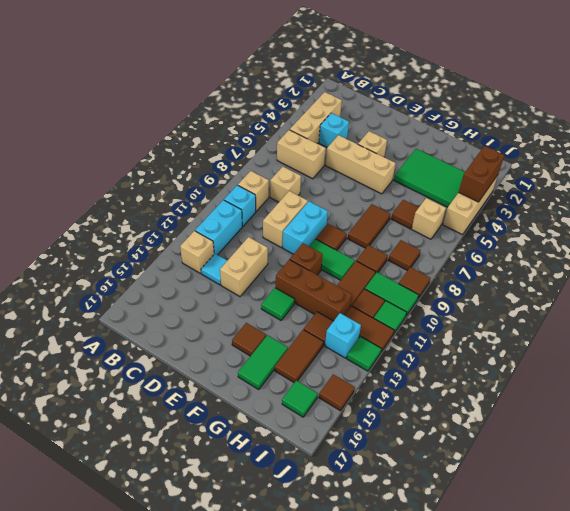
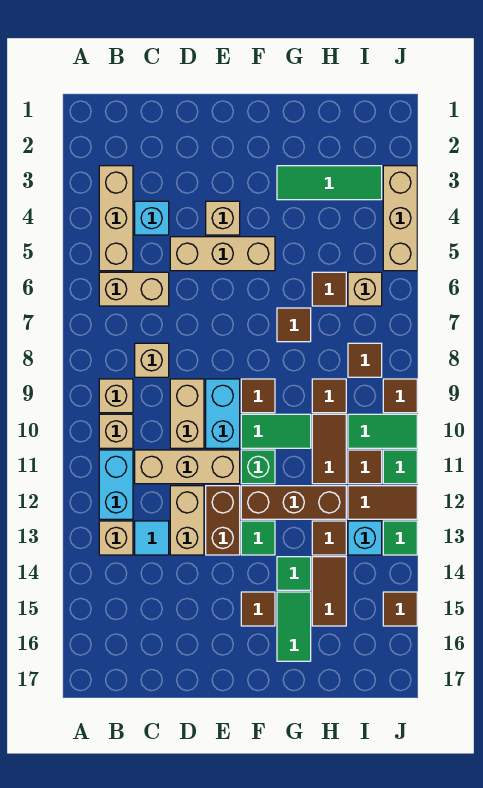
cyan 1x1 brick [224,185,256,226] -> tan 1x1 brick [99,414,133,448]
none -> tan 1x3 brick [135,450,240,484]
brown 1x1 brick [290,243,323,275] -> green 1x1 brick [241,450,275,484]
green 2x3 tile [394,149,465,207] -> green 1x3 tile [277,166,382,200]
brown 1x2 tile [348,204,391,248] -> brown 1x1 tile [277,308,311,342]
green 1x1 tile [282,381,318,417] -> green 1x1 tile moved to [277,557,311,590]
brown 1x2 brick [459,146,504,202] -> brown 1x2 brick moved to [206,486,240,555]

